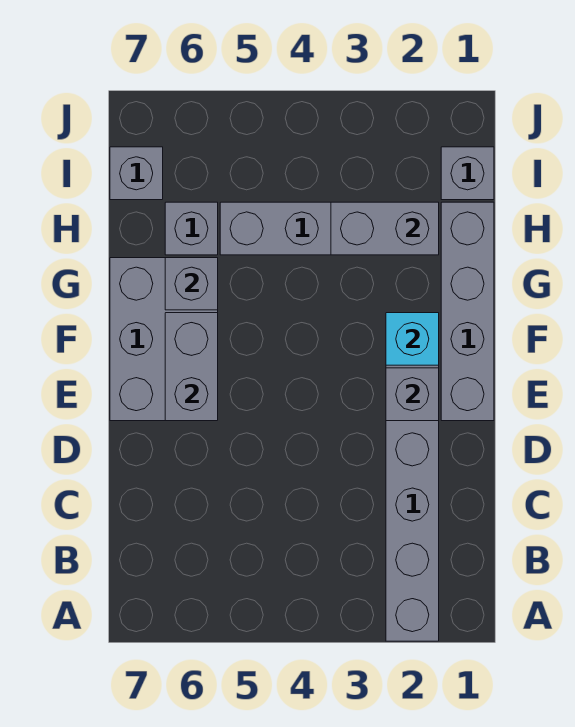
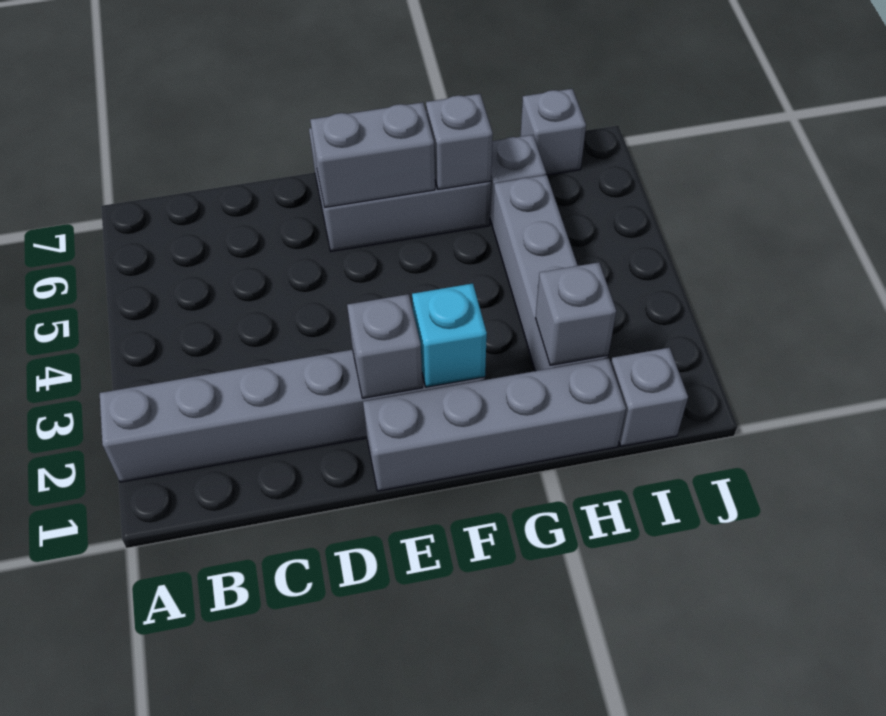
grey 1x2 brick [331,202,439,255] -> grey 1x1 brick [535,262,616,365]

